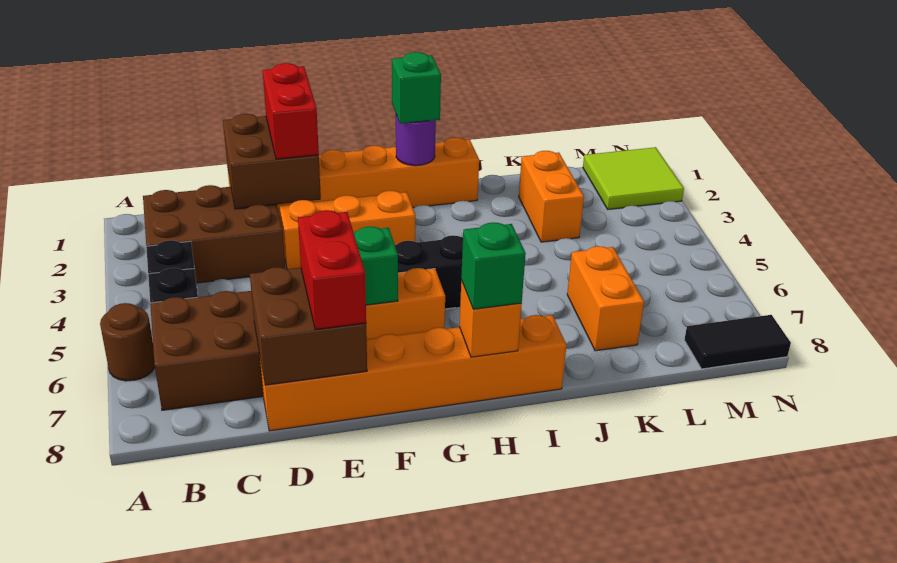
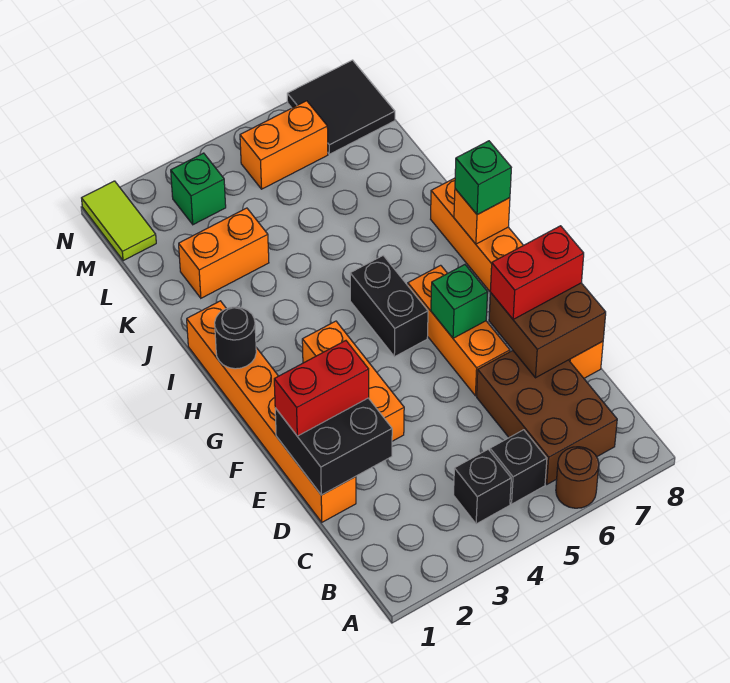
brown 2x3 brick [143,185,285,283] -> none
brown 2x2 brick [223,114,321,209] -> black 2x2 brick [275,398,392,495]
purple 1x1 round brick [396,115,436,166] -> black 1x1 round brick [215,307,256,369]
green 1x1 brick [392,52,441,124] -> green 1x1 brick moved to [171,153,226,225]
orange 1x2 brick [567,246,644,351] -> orange 1x2 brick moved to [240,101,328,189]
lime 2x2 tile [583,147,684,209] -> lime 1x2 tile [82,181,156,261]
black 1x2 tile [684,315,791,369] -> black 2x2 tile [287,60,395,154]

